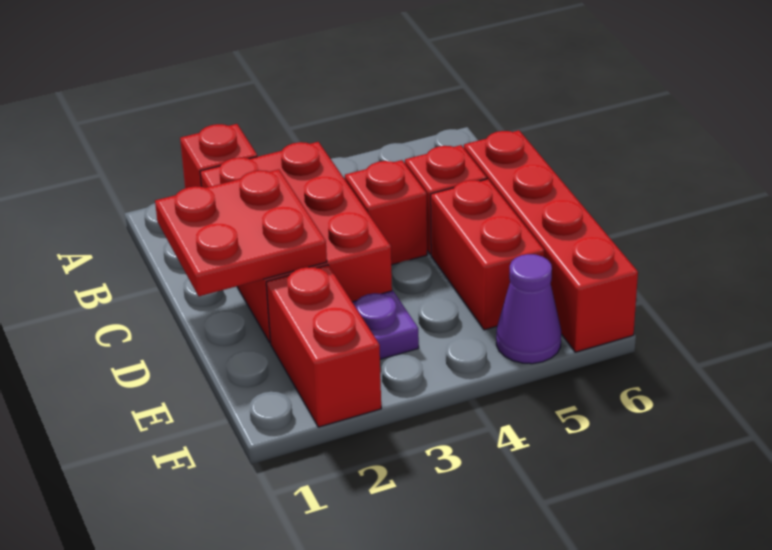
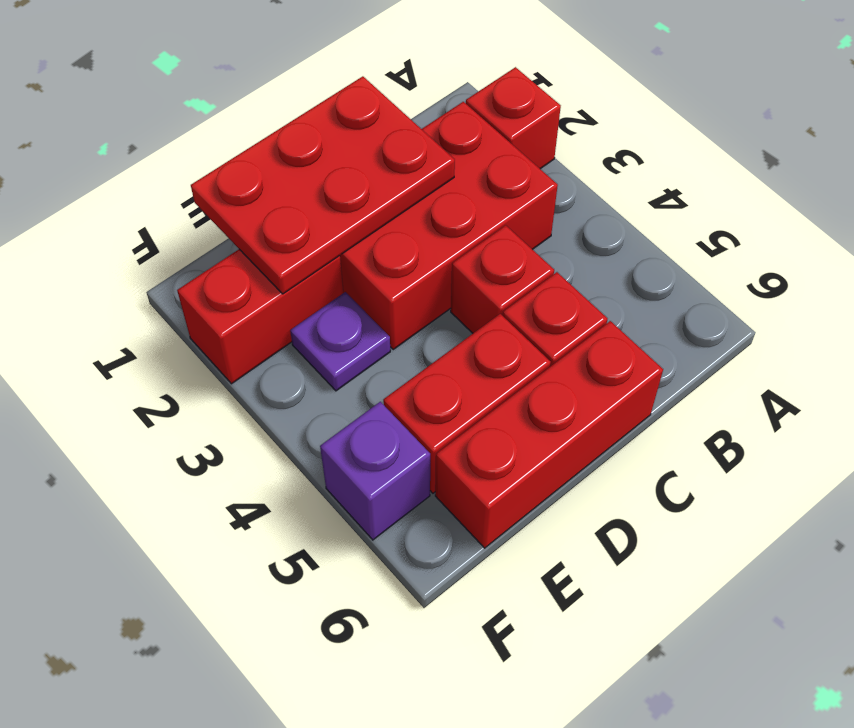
red 2x2 plate [155,169,327,296] -> red 2x3 plate [191,76,455,294]
red 1x4 brick [464,130,638,352] -> red 1x3 brick [435,321,663,548]
purple 1x1 cone [496,254,561,364] -> purple 1x1 brick [320,402,430,540]

